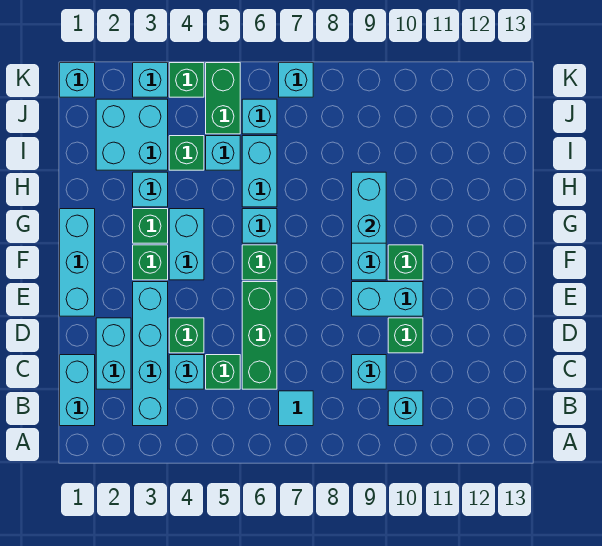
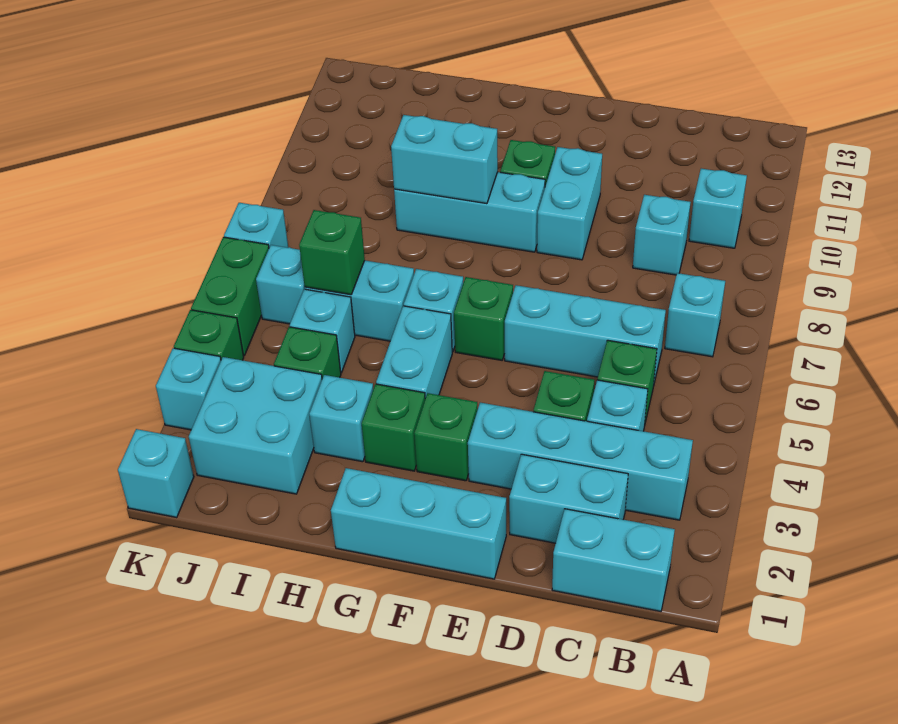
cyan 1x1 tile [279,391,313,426] -> cyan 1x1 brick [665,273,725,357]
green 1x3 brick [242,282,277,389] -> cyan 1x3 brick [505,285,666,383]
green 1x1 brick [388,318,423,353] -> green 1x1 brick moved to [299,210,365,295]
cyan 1x2 brick [169,209,204,280] -> cyan 1x2 brick turned to [376,306,452,398]
green 1x2 brick [206,63,240,134] -> green 1x2 brick turned to [191,237,269,356]

